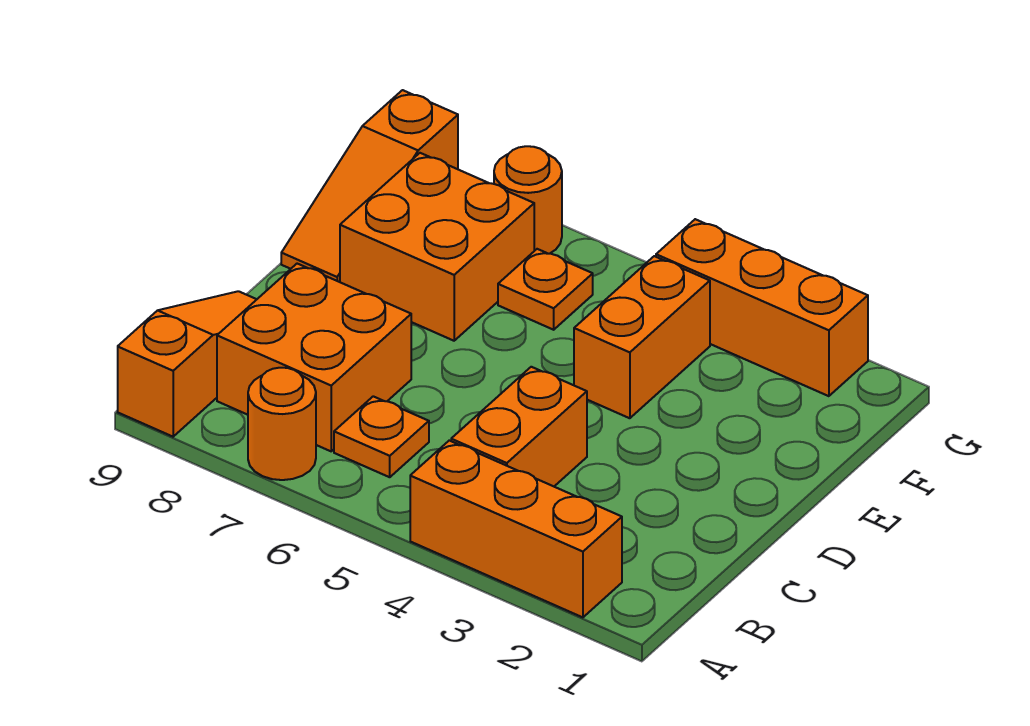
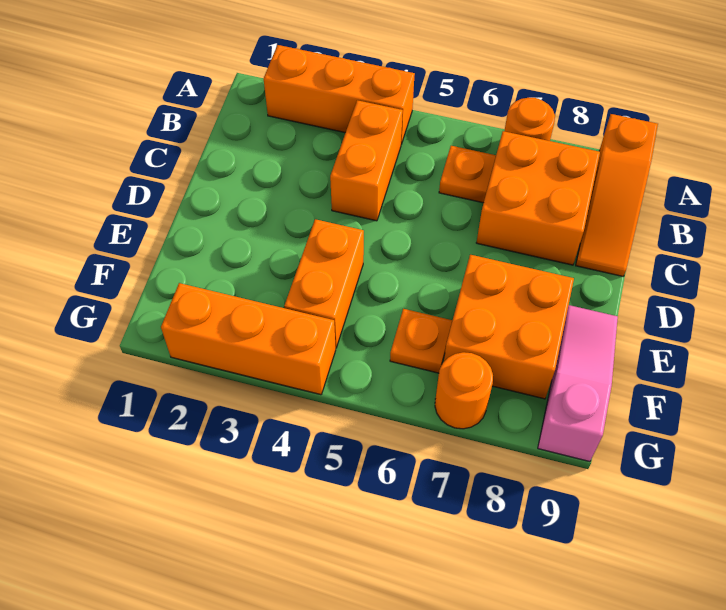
orange 1x3 slope [281,90,458,282] -> pink 1x3 slope [538,305,618,462]

